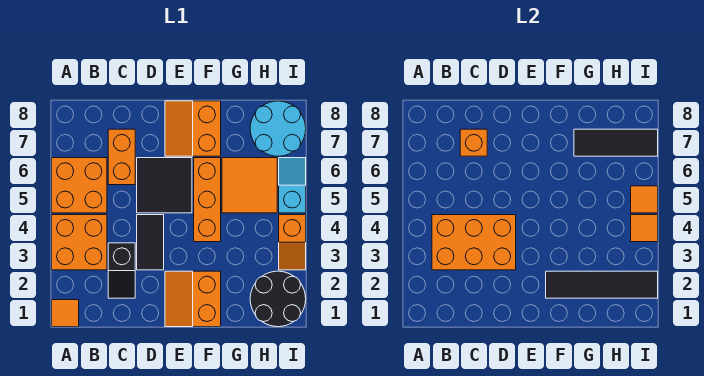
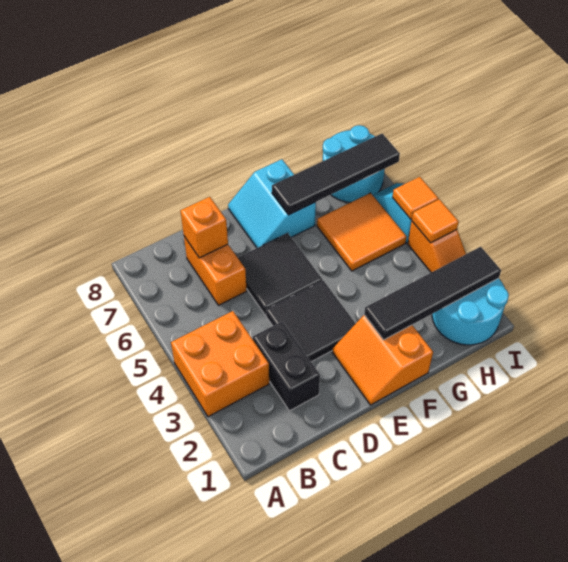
orange 1x1 tile [52,300,79,327] -> none
orange 2x2 brick [52,158,107,213] -> none
orange 2x3 brick [432,215,516,270] -> none
black 1x2 slope [108,243,135,298] -> black 1x2 brick [253,321,320,411]
black 1x2 tile [137,215,164,270] -> black 2x2 tile [266,281,356,362]
orange 2x2 slope [165,101,221,156] -> cyan 2x2 slope [228,159,316,248]
orange 1x3 brick [194,158,221,242] -> none
black 1x3 tile [574,129,658,156] -> black 1x4 tile [272,134,400,215]
black 2x2 round brick [250,271,306,327] -> cyan 2x2 round brick [432,278,509,345]

